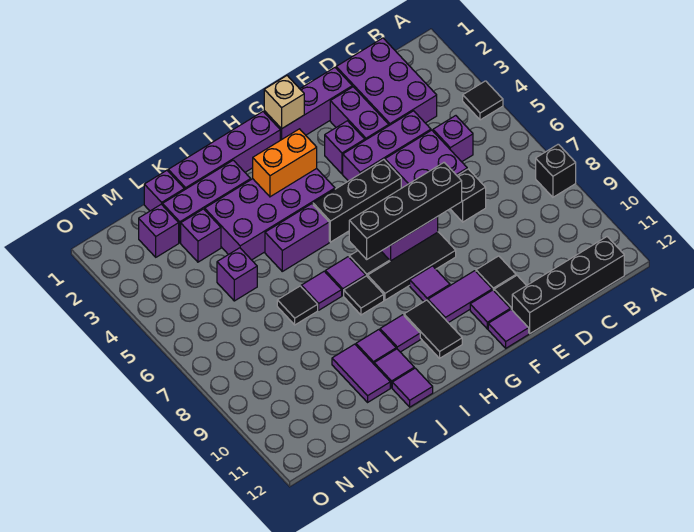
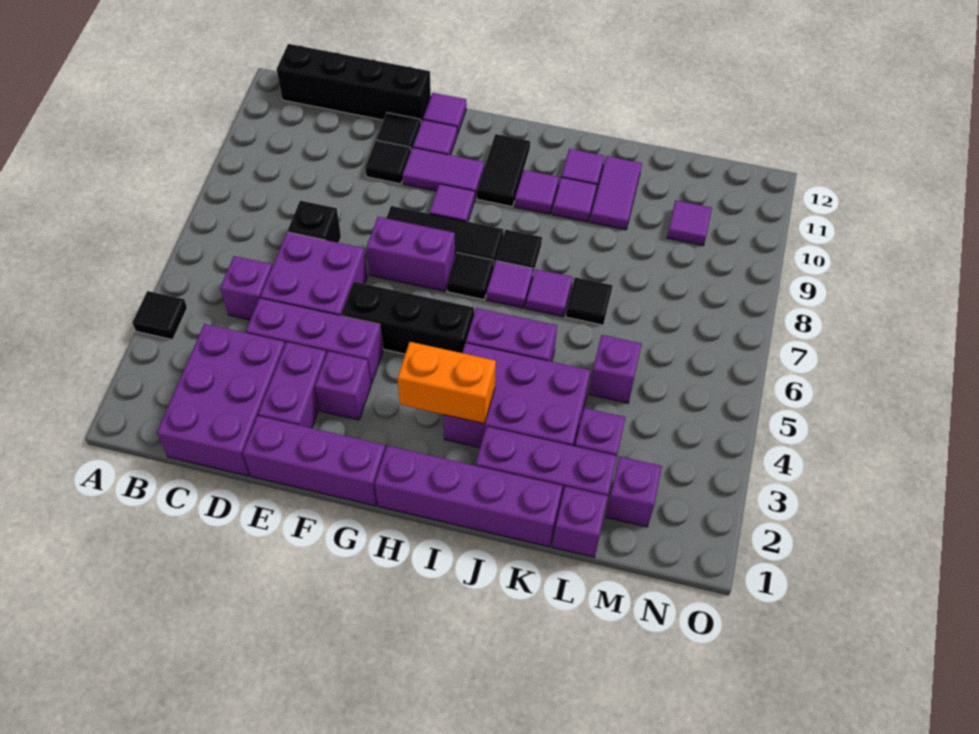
black 1x1 brick [536,144,576,197] -> none
black 1x4 brick [349,163,462,259] -> none
tan 1x1 brick [264,76,304,129] -> none
purple 2x4 brick [205,168,335,260] -> purple 2x3 brick [443,343,591,448]
purple 1x1 tile [392,368,433,407] -> purple 1x1 tile moved to [667,200,712,246]

